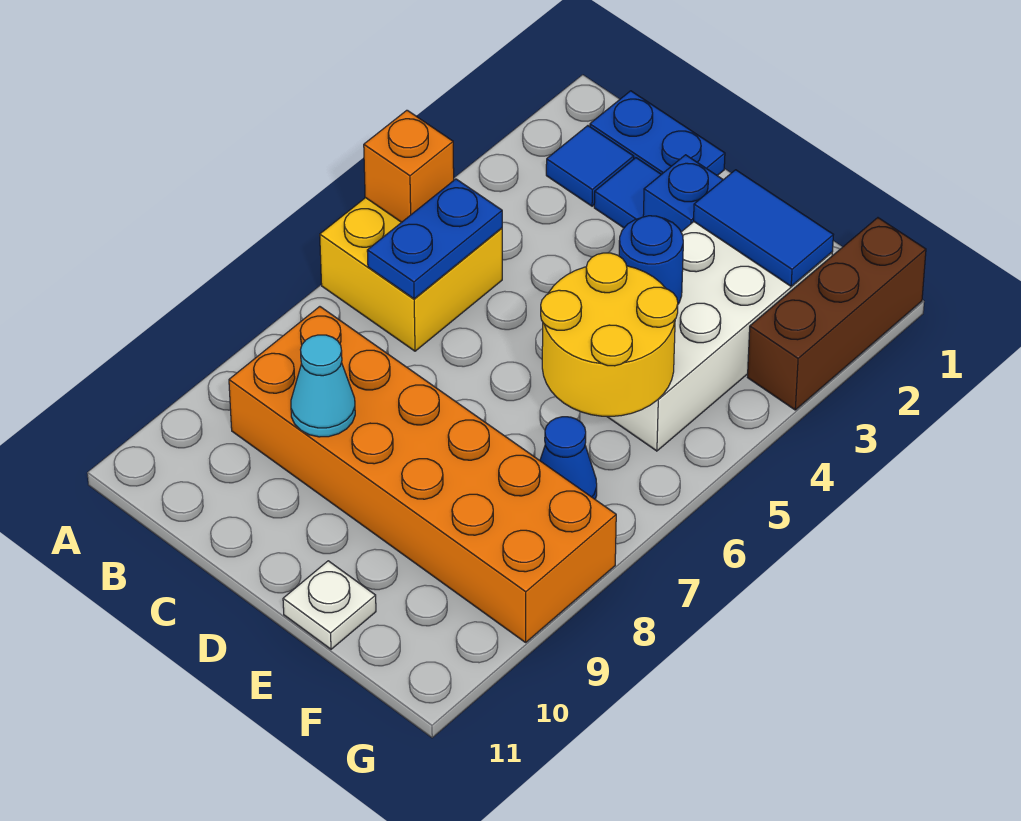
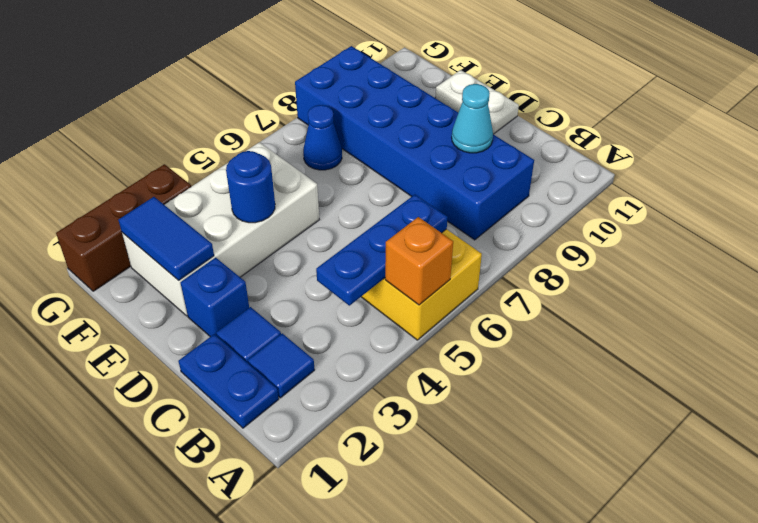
blue 1x2 plate [367,179,502,299] -> blue 1x3 plate [316,195,448,306]
orange 2x6 brick [229,307,616,642] -> blue 2x6 brick [295,46,534,240]
yellow 2x2 round brick [541,253,678,416] -> none
white 1x1 plate [283,561,376,649] -> white 1x2 plate [435,70,519,134]

